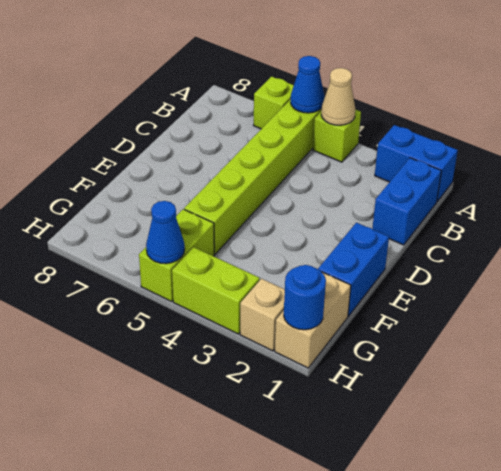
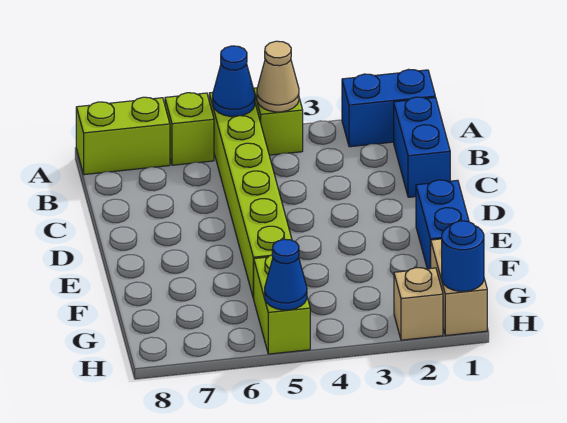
lime 1x2 brick [172,247,260,334] -> lime 1x2 brick moved to [76,97,170,175]

